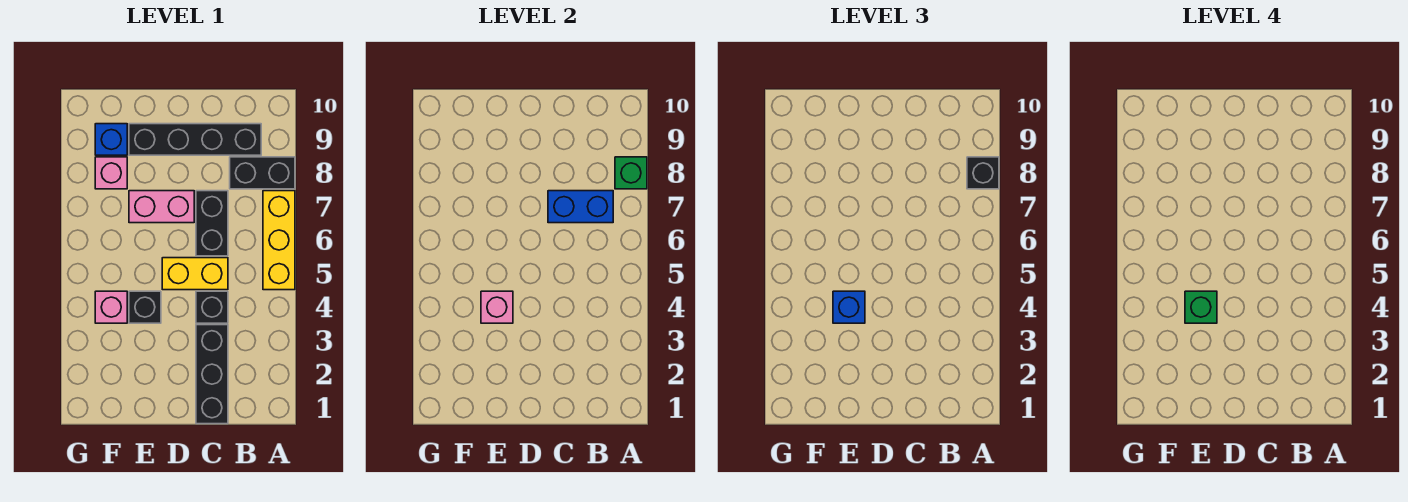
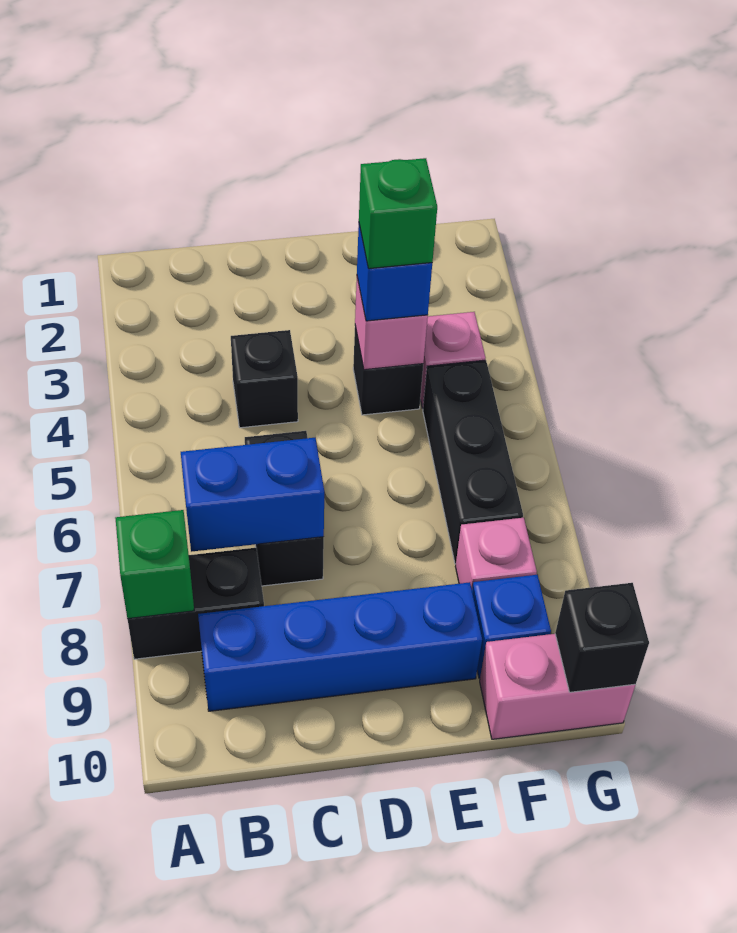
yellow 1x3 brick [263,191,295,290] -> none
black 1x1 brick [967,157,999,189] -> black 1x1 brick moved to [555,583,649,692]
black 1x4 brick [129,124,261,155] -> blue 1x4 brick [198,582,482,711]
black 1x3 brick [196,325,228,424] -> black 1x3 brick moved to [423,360,523,564]
yellow 1x2 brick [162,258,228,290] -> none
pink 1x2 brick [129,191,194,223] -> pink 1x2 brick moved to [480,634,635,739]

